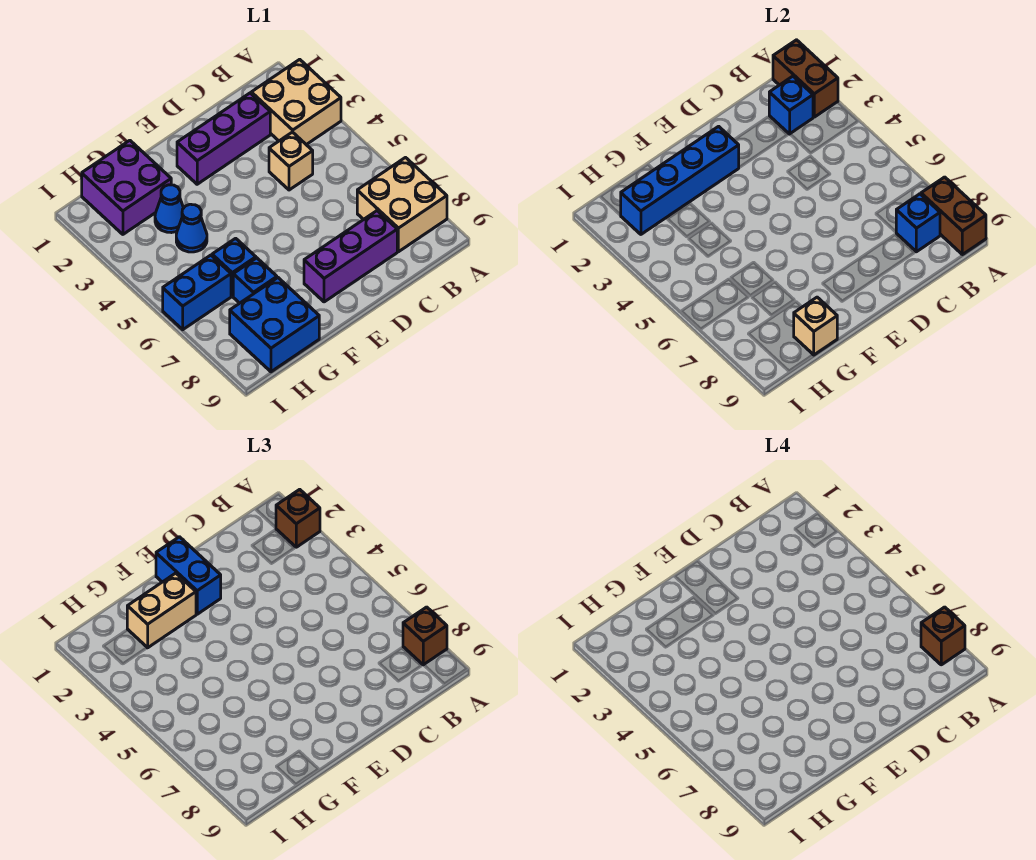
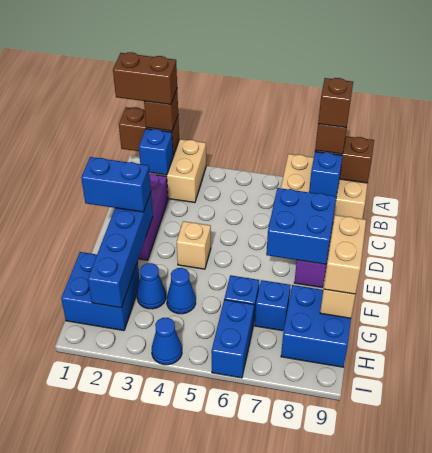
none -> brown 1x2 brick [113,52,177,105]
tan 2x2 brick [357,158,447,252] -> tan 2x3 brick [281,154,368,223]
tan 1x1 brick [269,132,313,190] -> tan 1x1 brick moved to [177,221,211,269]
none -> blue 2x2 brick [266,188,336,264]
tan 1x2 brick [127,573,196,648] -> tan 1x2 brick moved to [324,215,366,294]
purple 2x2 brick [82,140,171,234] -> blue 2x2 brick [61,252,140,331]
none -> blue 1x1 cone [152,318,182,365]

